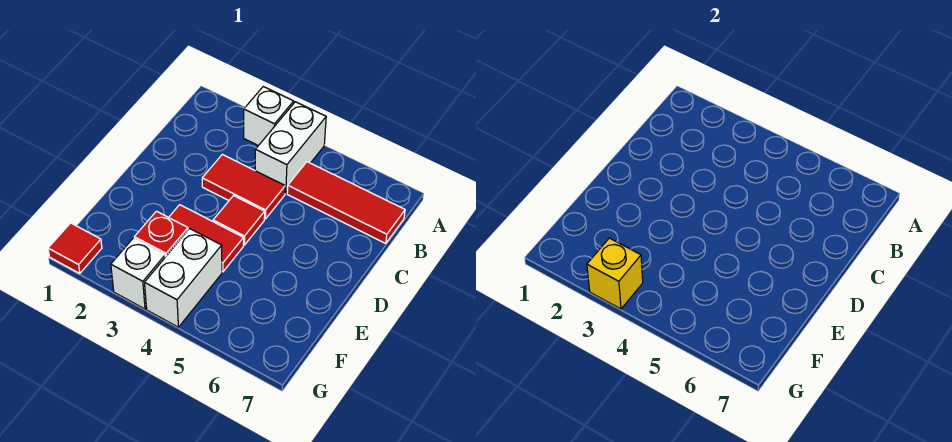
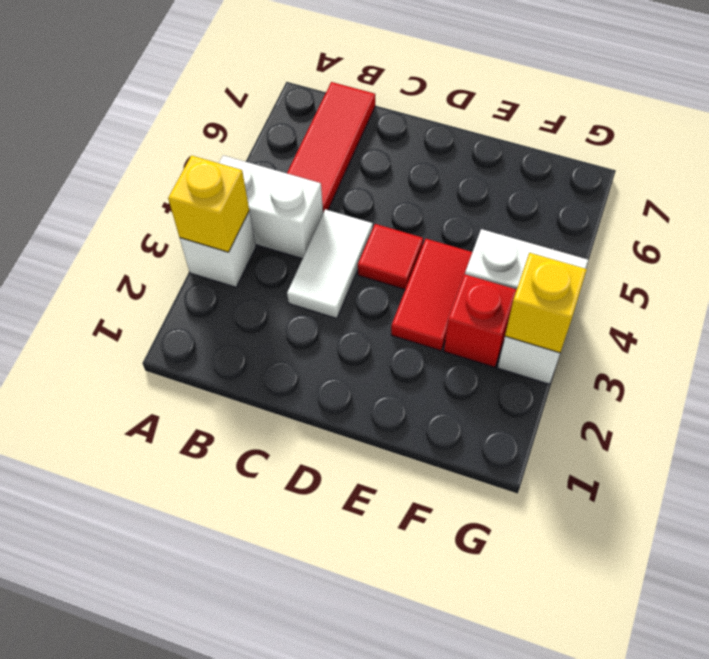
none -> yellow 1x1 brick [168,156,249,252]
red 1x2 tile [202,154,285,219] -> white 1x2 tile [287,209,373,318]
red 1x1 tile [48,223,102,273] -> none

